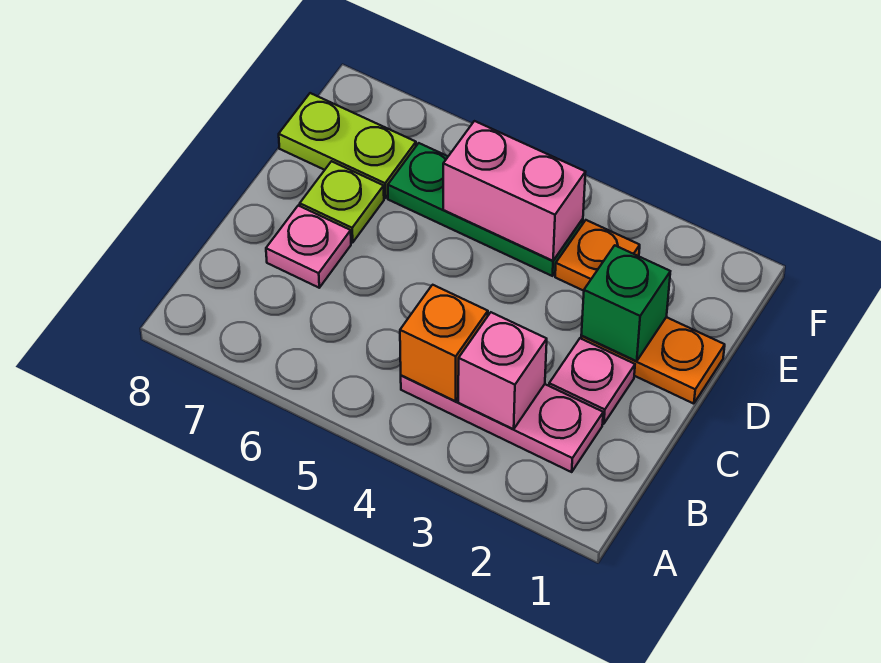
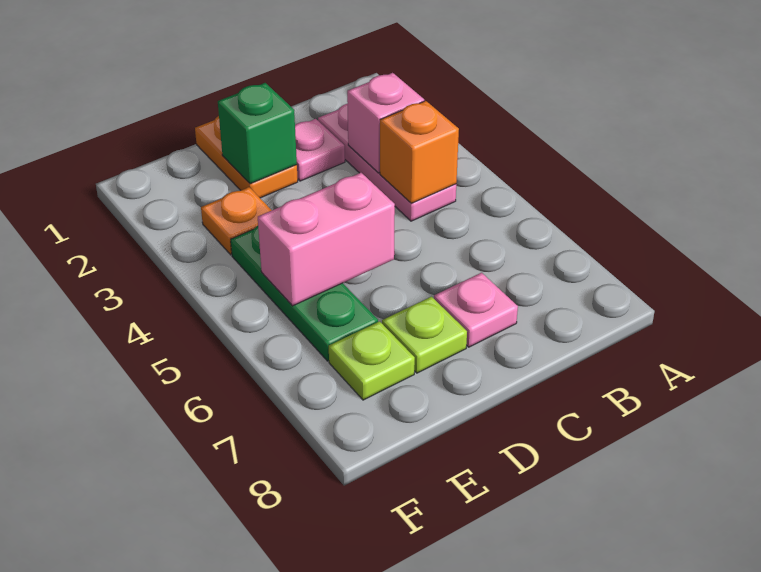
pink 1x2 brick [443,121,585,261] -> pink 1x2 brick turned to [258,173,395,306]
lime 1x2 plate [279,93,416,198] -> lime 1x1 plate [329,321,415,400]

